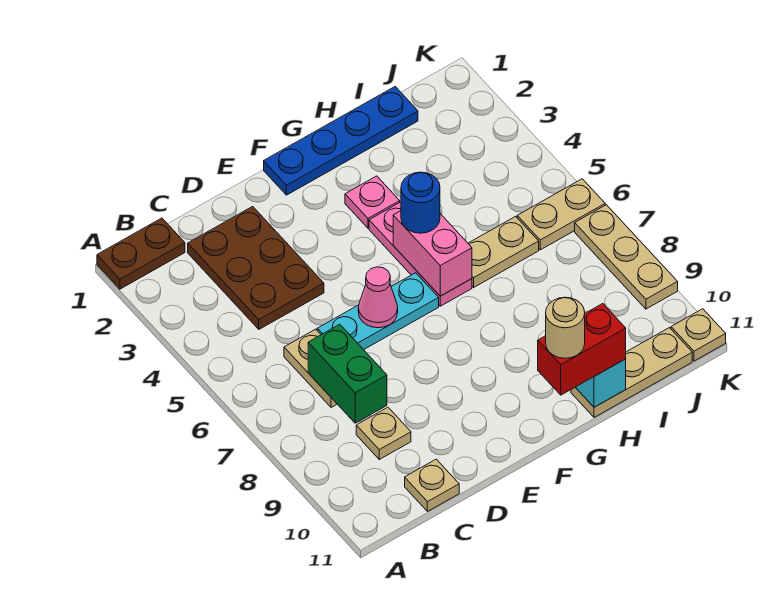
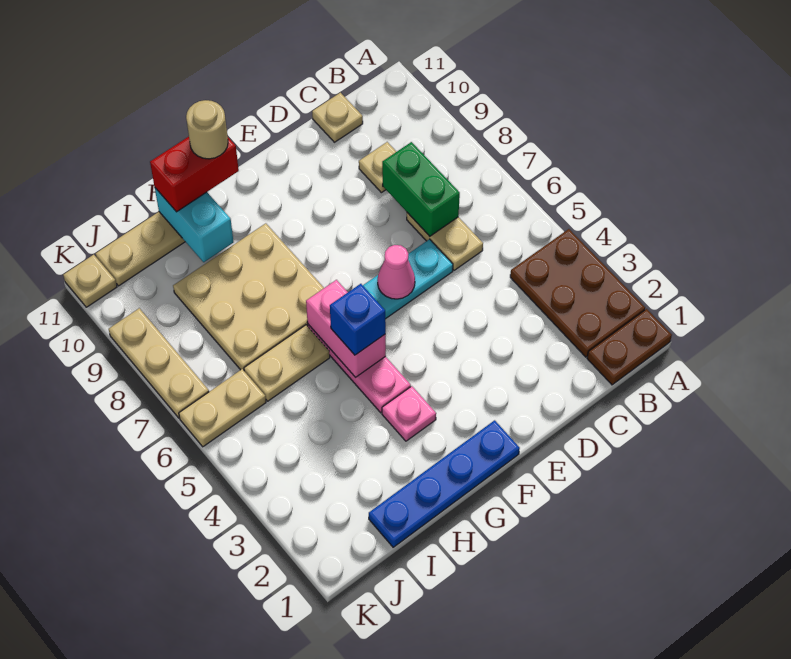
brown 2x3 plate [188,206,324,329] -> brown 2x3 plate moved to [510,229,645,357]
blue 1x1 round brick [401,172,440,233] -> blue 1x1 brick [330,284,386,355]
none -> tan 3x3 plate [173,223,324,370]

